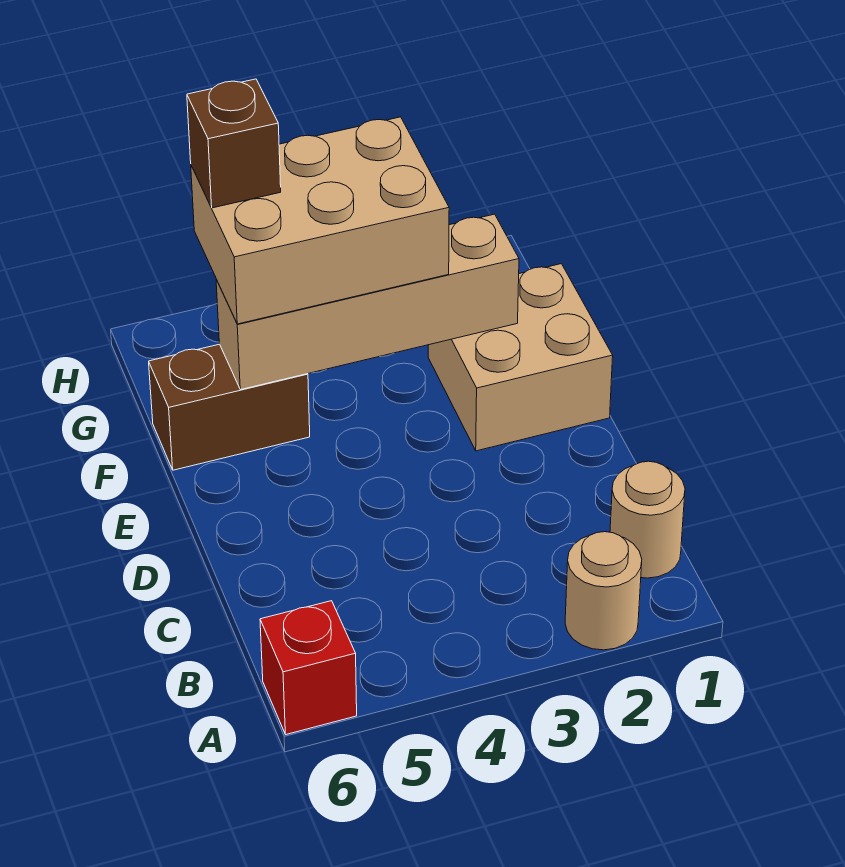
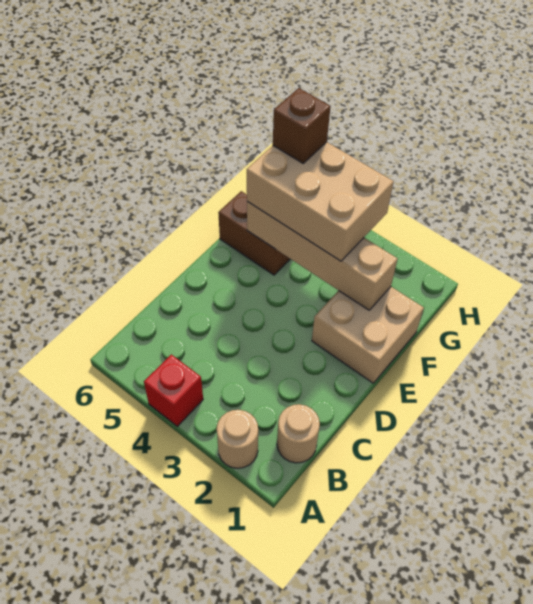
red 1x1 brick [260,601,357,734] -> red 1x1 brick moved to [144,355,203,426]

